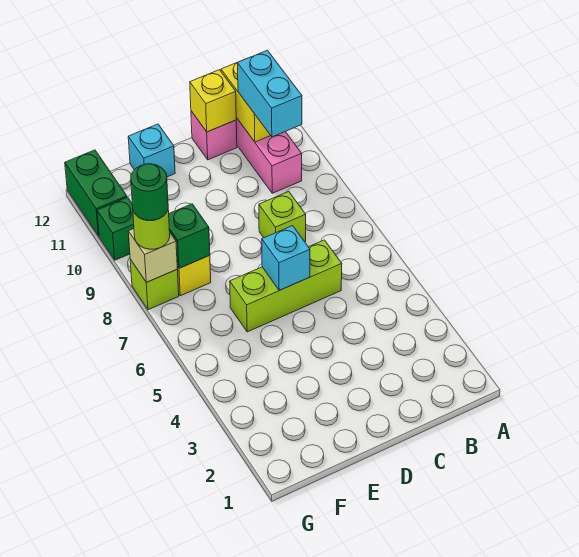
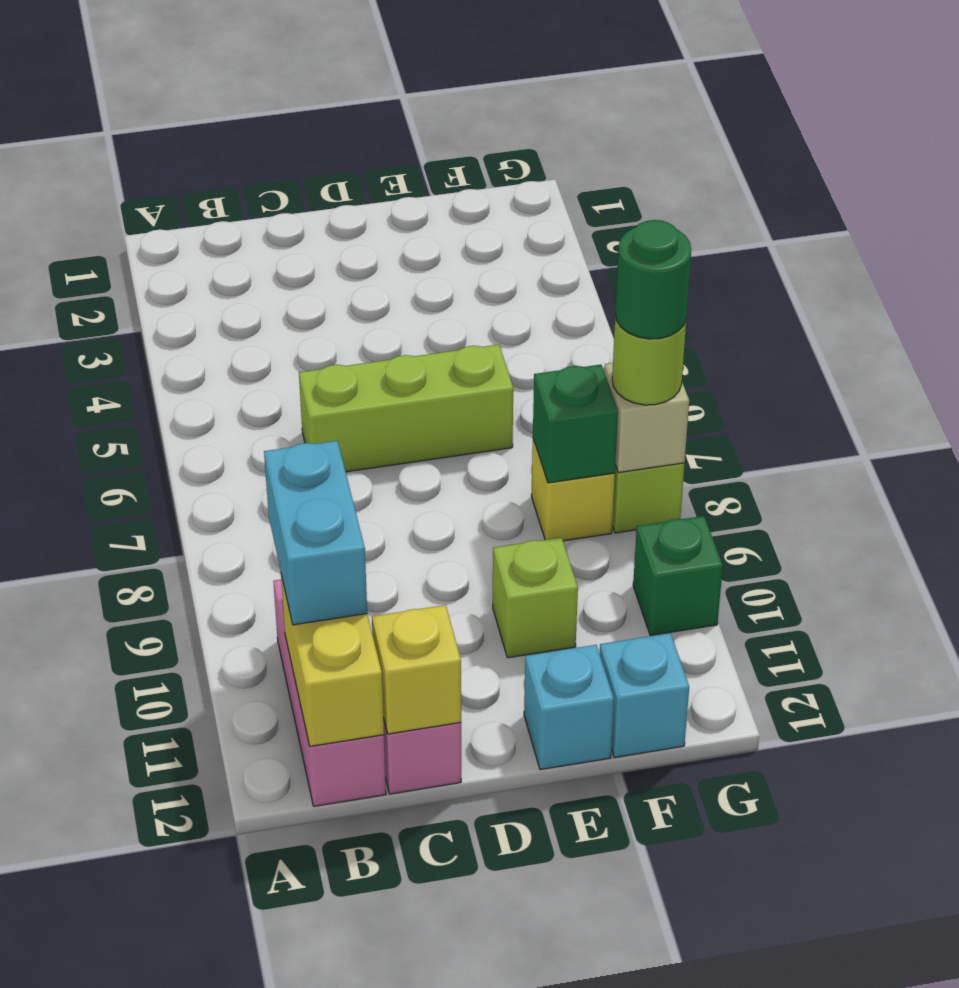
lime 1x1 brick [259,192,306,242] -> lime 1x1 brick moved to [493,537,578,658]
cyan 1x1 brick [262,226,310,290] -> cyan 1x1 brick moved to [600,633,689,758]
green 1x2 brick [65,150,127,236] -> none

